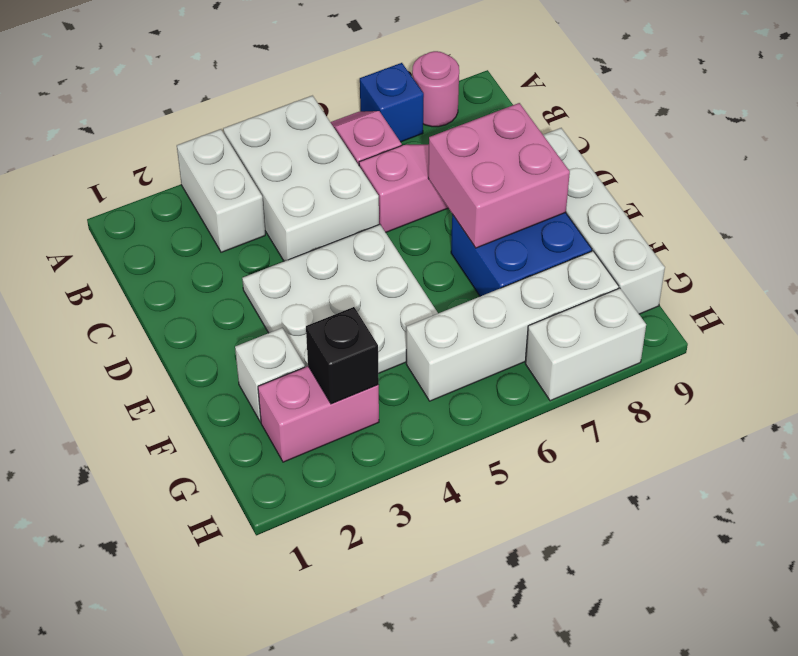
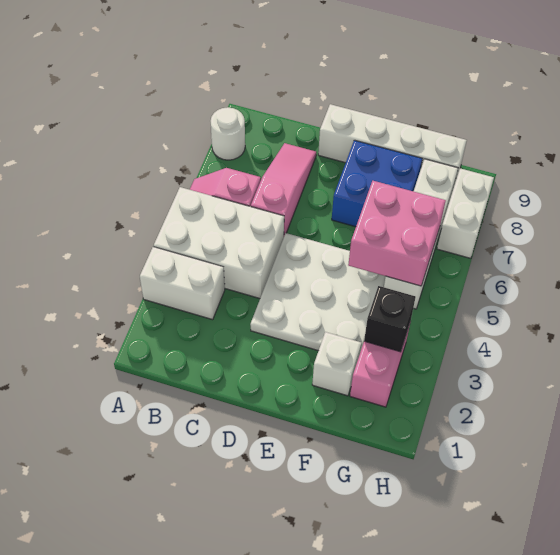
blue 1x1 brick [360,63,424,142] -> none
pink 1x1 round brick [412,51,459,127] -> white 1x1 round brick [211,107,245,160]
pink 2x2 brick [428,103,570,248] -> pink 2x2 brick moved to [348,181,446,286]

